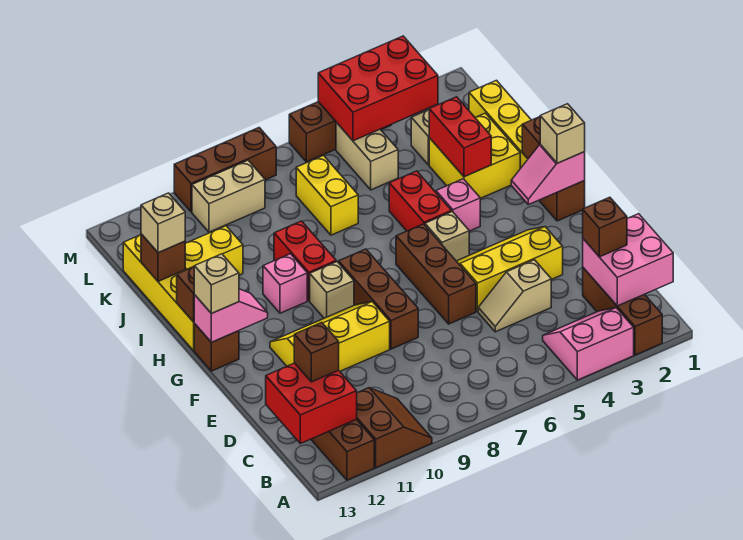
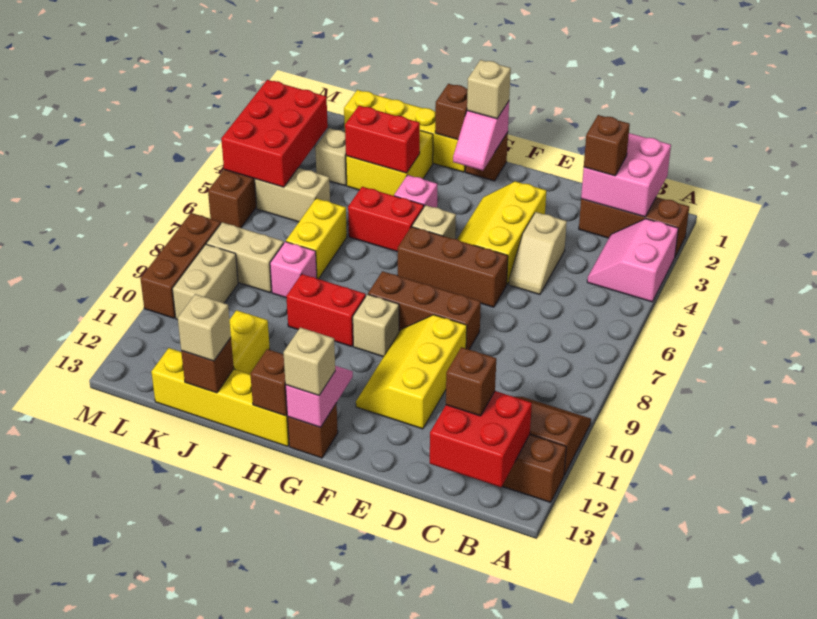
pink 1x1 brick [263,254,307,313] -> pink 1x1 brick moved to [270,242,317,298]
yellow 1x2 brick [296,156,358,235] -> yellow 1x2 brick turned to [286,198,347,279]
none -> tan 1x2 brick [206,222,284,293]

